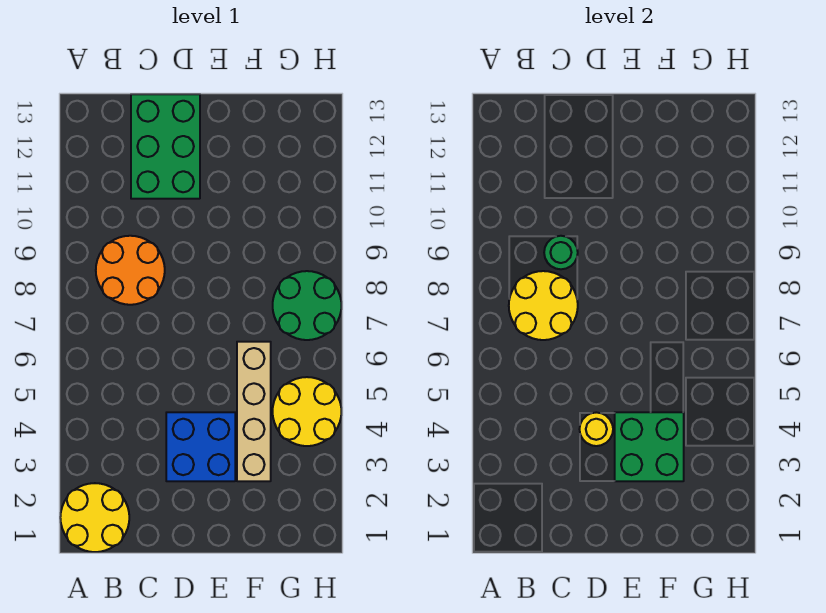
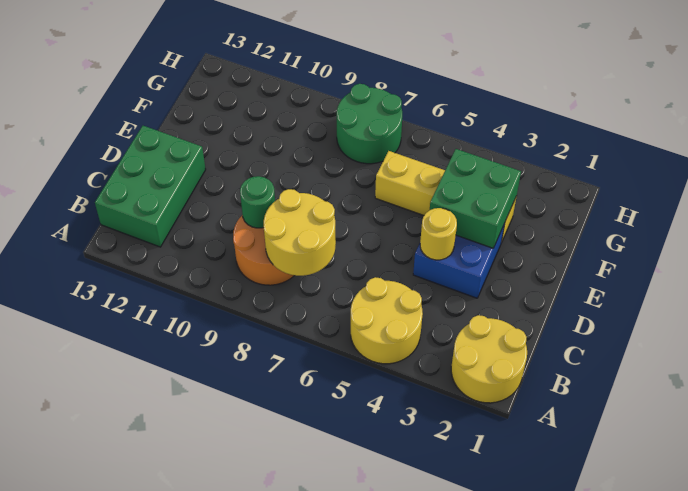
green 2x3 brick [131,94,200,199] -> green 2x3 brick turned to [95,126,206,247]
tan 1x4 brick [237,342,271,481] -> yellow 1x4 brick [375,151,516,243]
yellow 2x2 round brick [273,377,341,446] -> yellow 2x2 round brick moved to [351,277,423,364]

